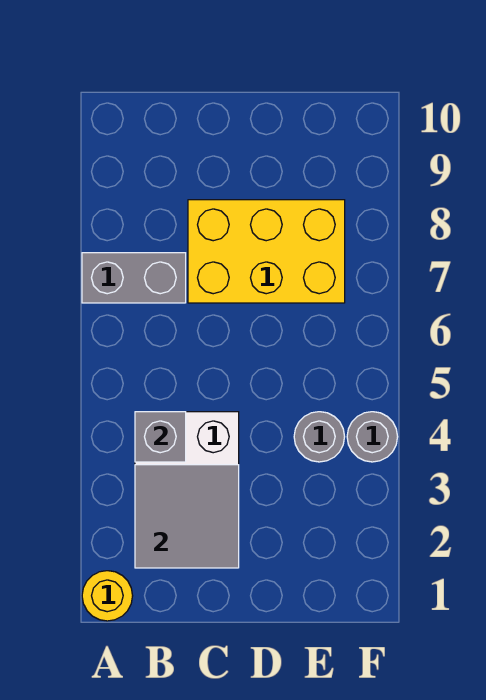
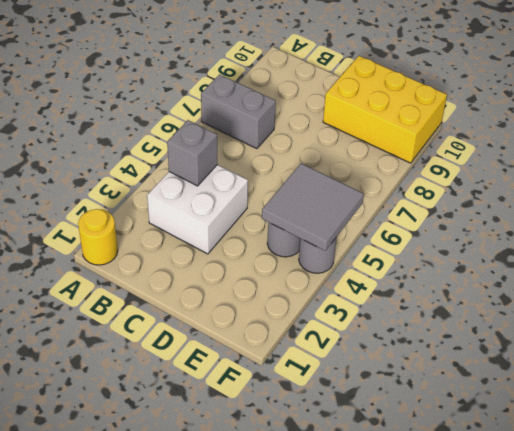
grey 2x2 tile [135,465,239,568] -> grey 2x2 tile moved to [262,163,364,251]
yellow 2x3 brick [188,200,345,303] -> yellow 2x3 brick moved to [323,56,447,163]

